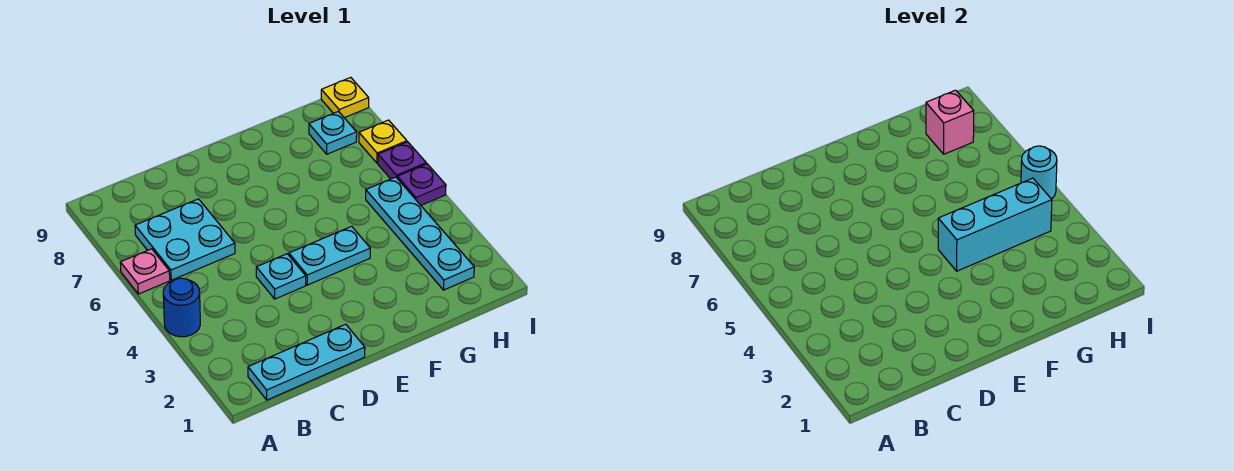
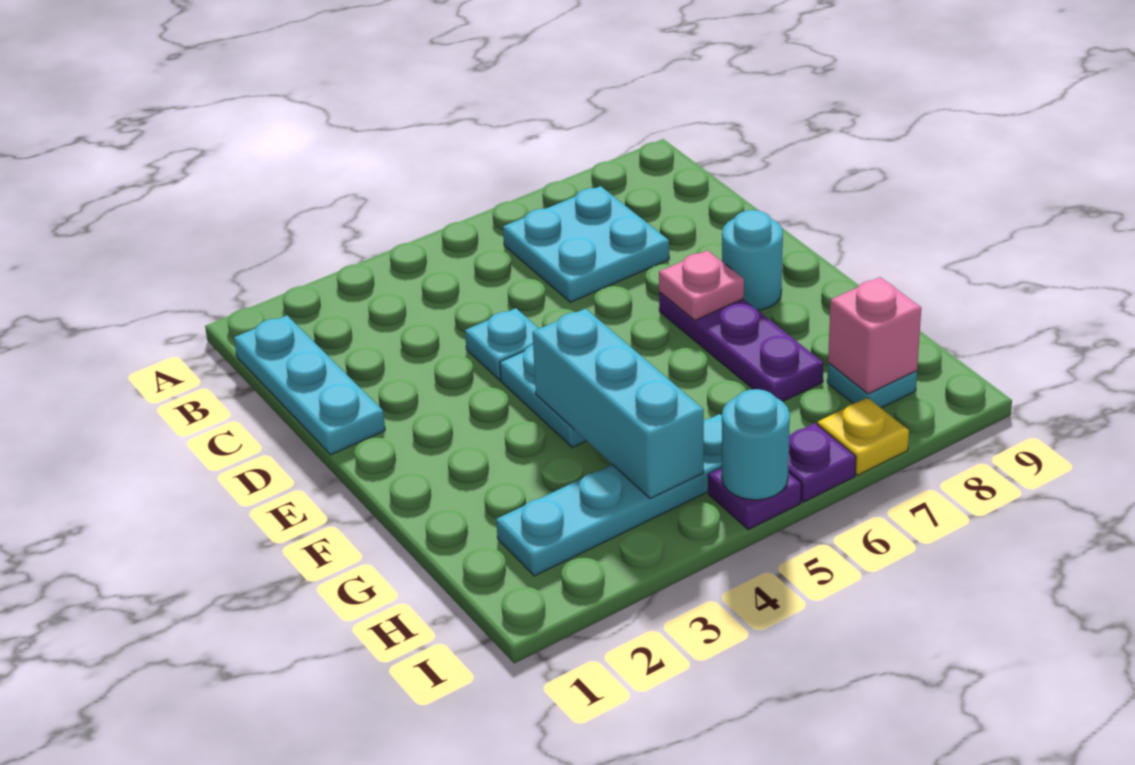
blue 1x1 round brick [163,278,200,337] -> none
pink 1x1 plate [120,249,170,294] -> pink 1x1 plate moved to [659,251,744,320]
none -> purple 1x3 plate [659,292,824,401]
none -> cyan 1x1 round brick [722,210,783,310]
yellow 1x1 plate [321,77,369,118] -> none

